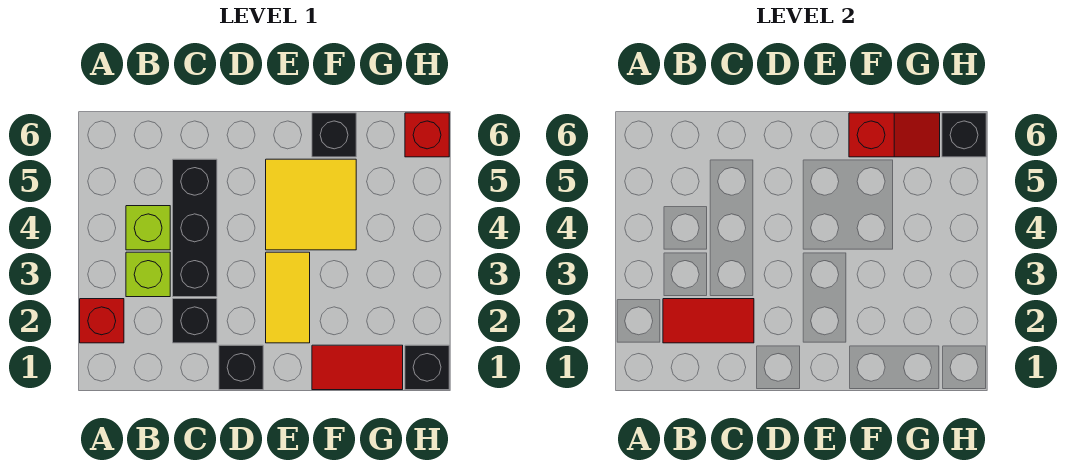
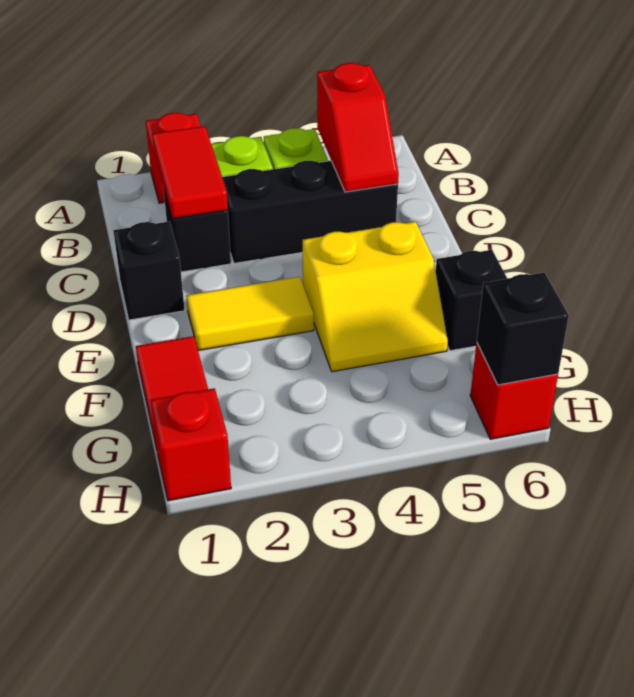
yellow 2x2 tile [266,159,356,250] -> yellow 2x2 slope [303,222,448,372]
red 1x2 slope [849,113,940,157] -> red 1x2 slope moved to [317,63,399,192]
black 1x1 brick [405,345,449,390] -> red 1x1 brick [151,388,231,501]

